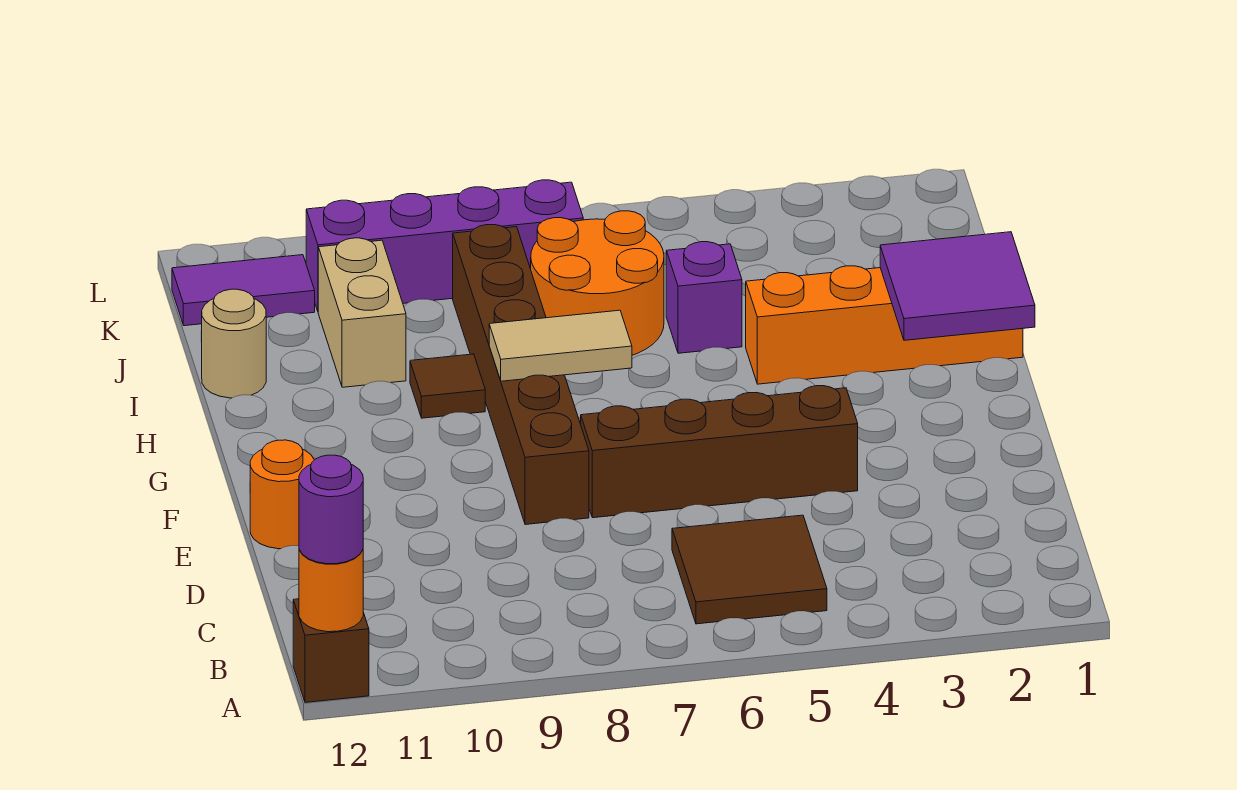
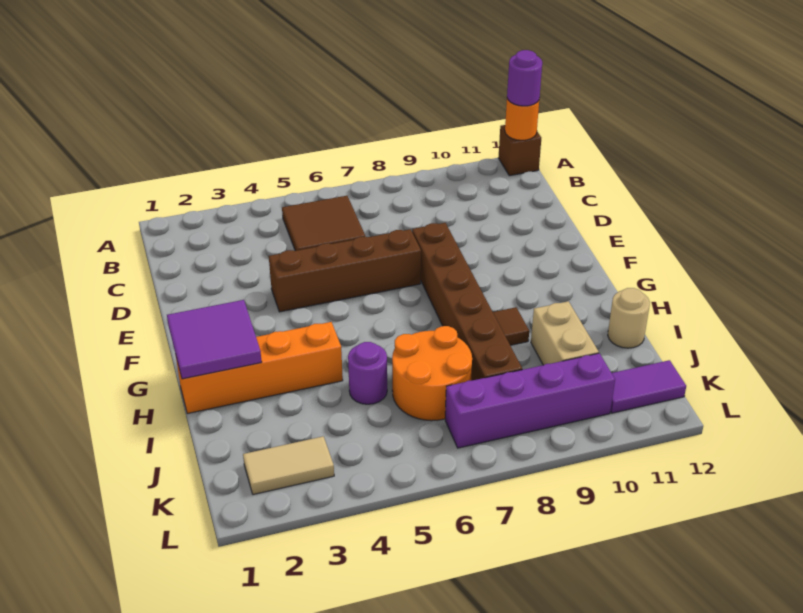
orange 1x1 round brick [250,440,314,549] -> none
tan 1x2 tile [489,310,632,381] -> tan 1x2 tile moved to [243,436,334,495]
purple 1x1 brick [666,242,742,353] -> purple 1x1 round brick [348,342,387,404]

